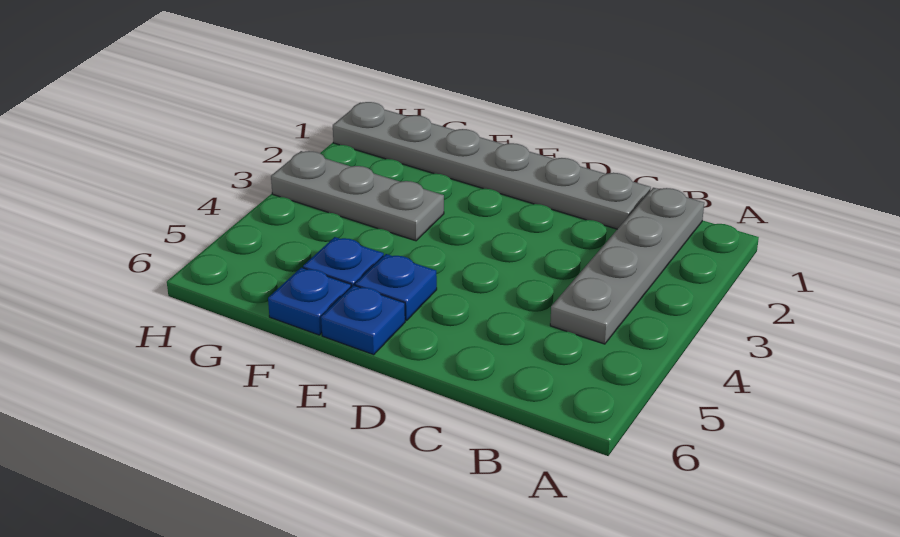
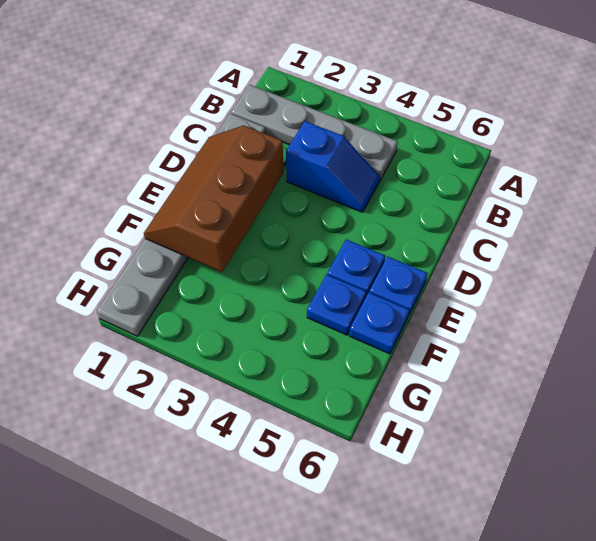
none -> blue 1x2 slope [286,121,380,212]
none -> brown 2x3 slope [144,125,284,272]
grey 1x3 plate [271,151,444,241] -> none

